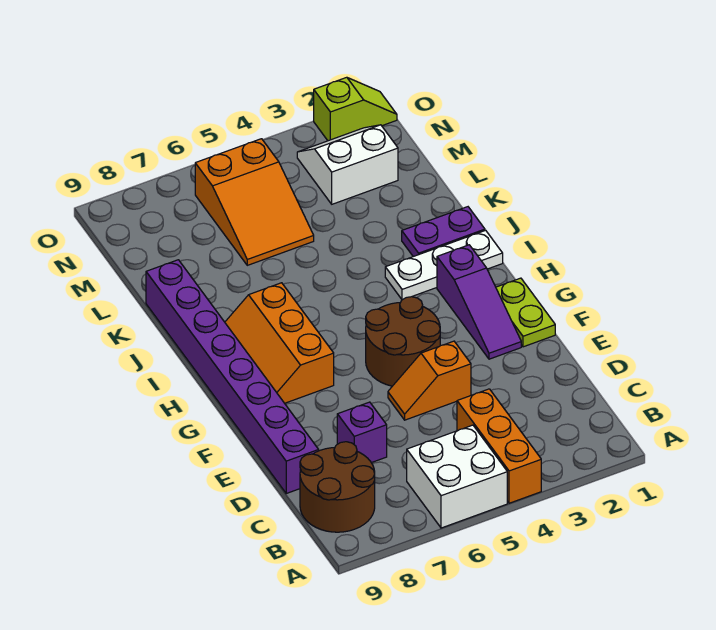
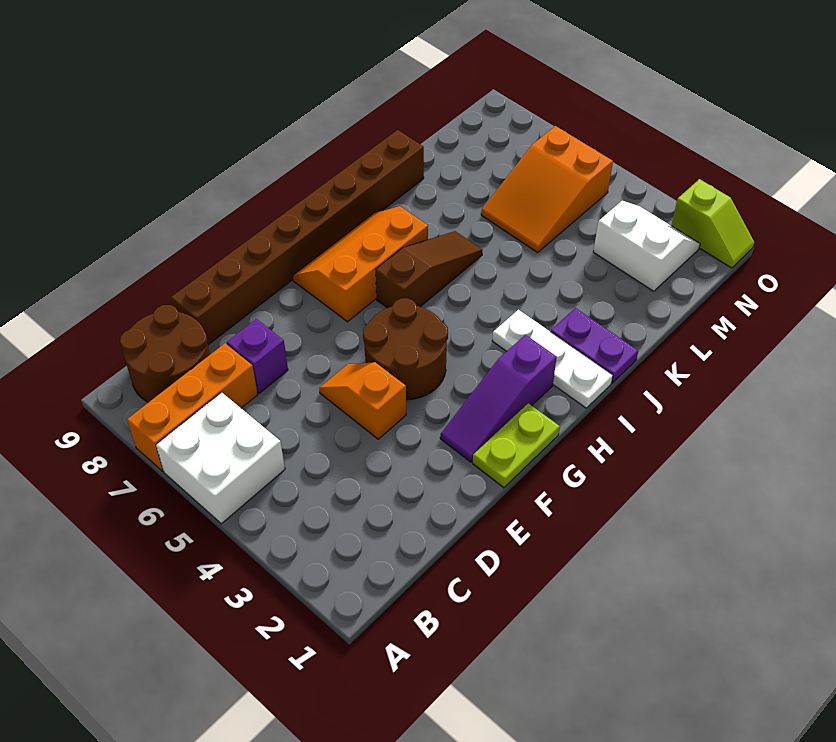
orange 1x3 brick [457,389,541,503] -> orange 1x3 brick moved to [127,343,258,471]
purple 1x8 brick [146,260,319,493] -> brown 1x8 brick [171,130,424,345]
none -> brown 1x3 slope [376,231,482,308]

